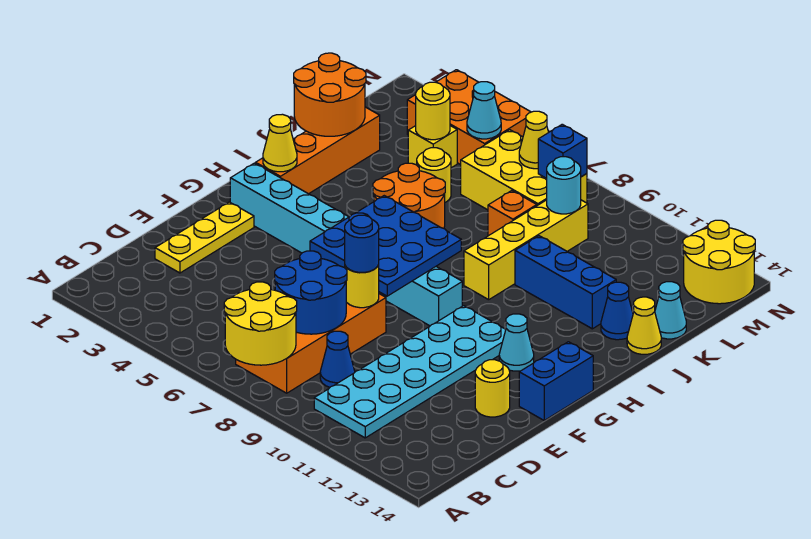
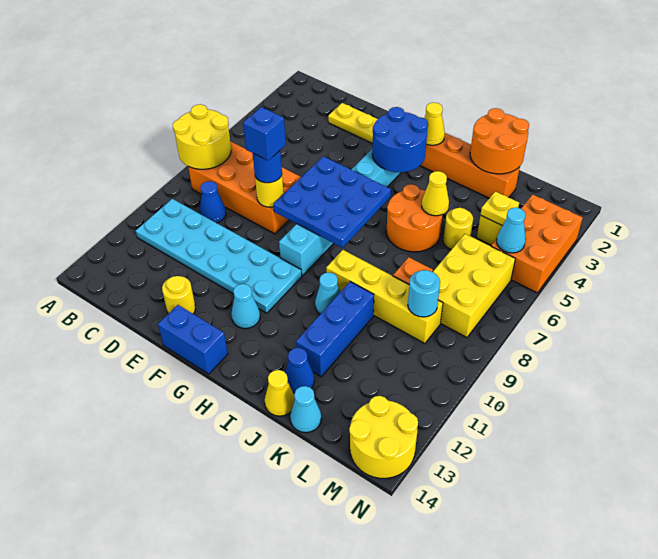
blue 2x2 round brick [275,251,347,334] -> blue 2x2 round brick moved to [372,107,428,172]
none -> cyan 1x1 cone [315,272,340,314]
yellow 1x1 round brick [416,82,450,140] -> yellow 1x1 plate [481,191,519,226]
yellow 1x1 cone [519,111,549,169] -> yellow 1x1 cone moved to [422,171,449,216]
blue 1x1 brick [538,124,587,178] -> blue 1x1 brick moved to [243,107,286,160]

